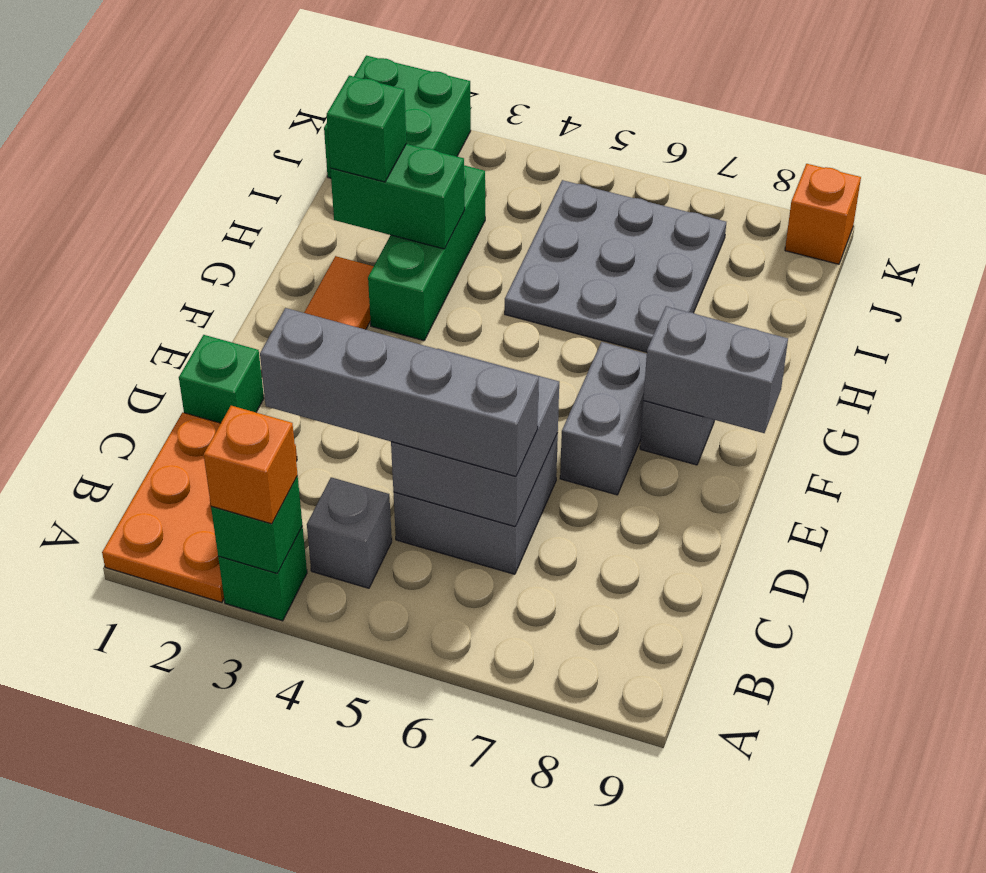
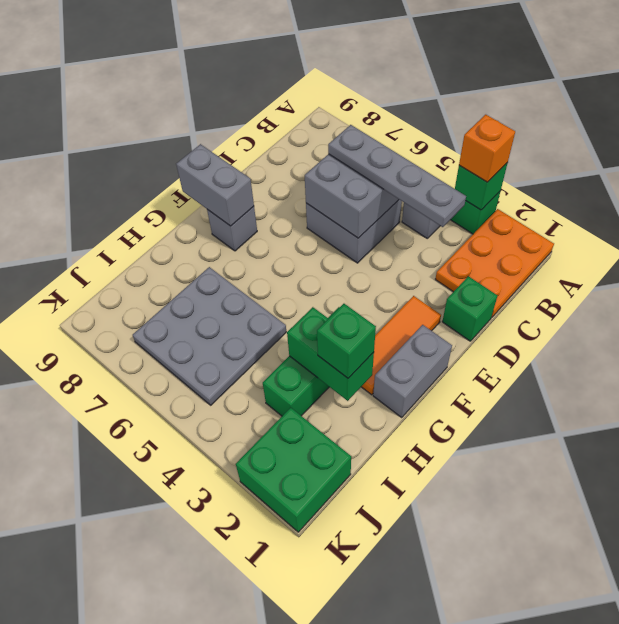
grey 1x4 brick [260,308,539,477] -> grey 1x4 plate [328,125,466,227]
grey 1x2 brick [560,342,647,495] -> grey 1x2 brick moved to [373,325,452,417]
orange 1x1 brick [785,164,861,264] -> none

